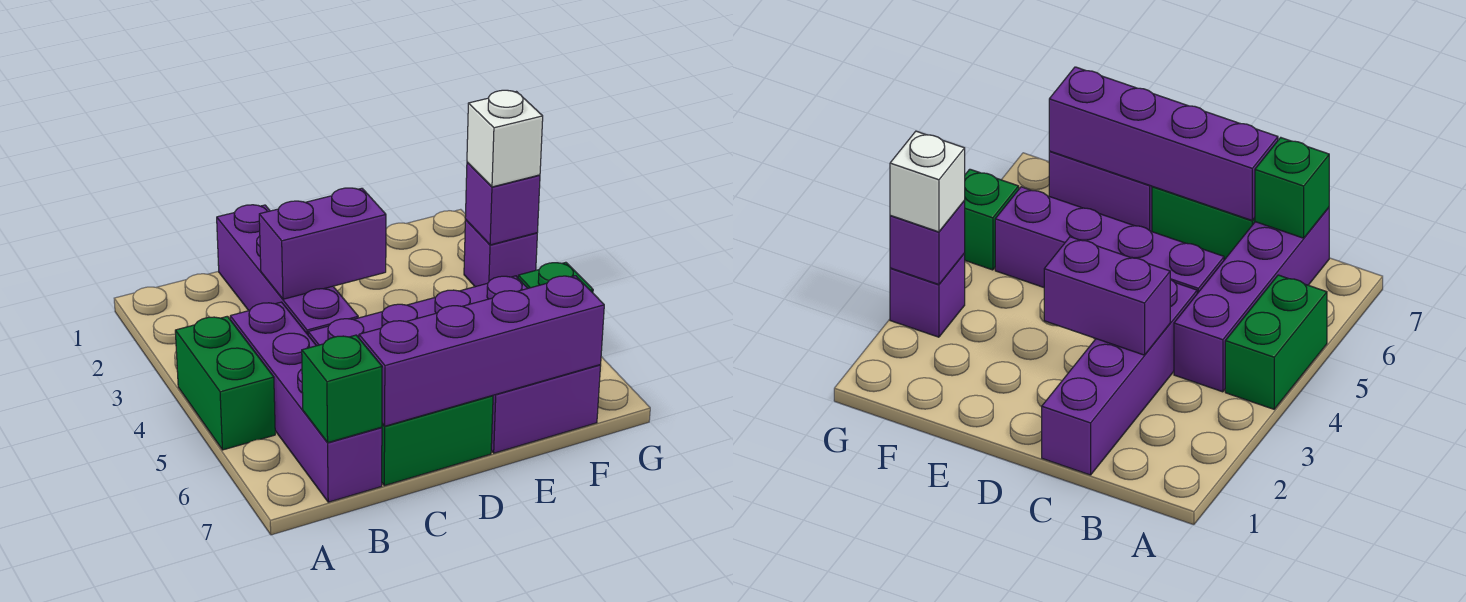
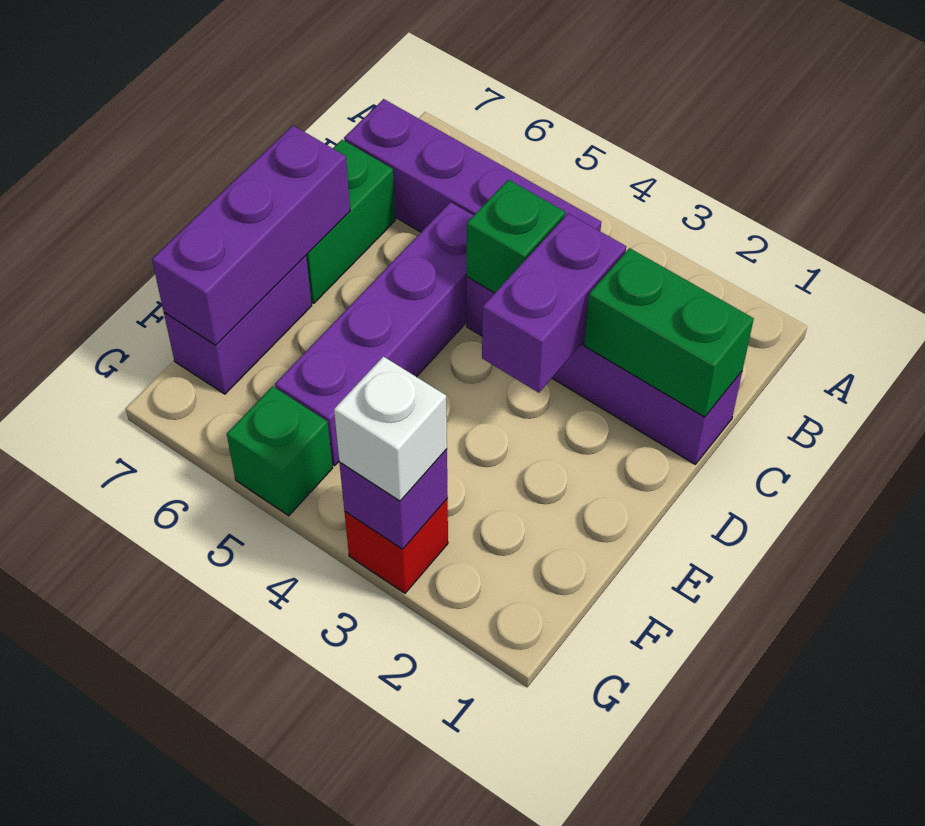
green 1x2 brick [175,316,275,450] -> green 1x2 brick moved to [584,248,754,417]
green 1x1 brick [302,335,382,443] -> green 1x1 brick moved to [467,180,565,293]
purple 1x4 brick [359,276,604,426] -> purple 1x3 brick [152,126,350,345]
purple 1x1 brick [464,220,537,287] -> red 1x1 brick [345,499,448,593]

